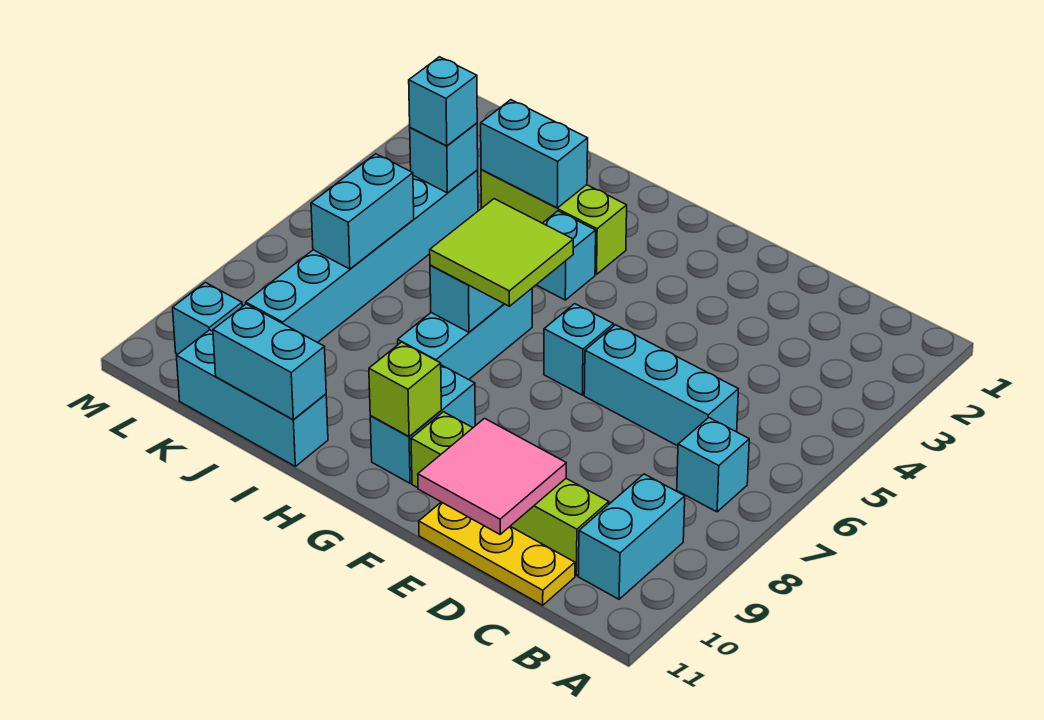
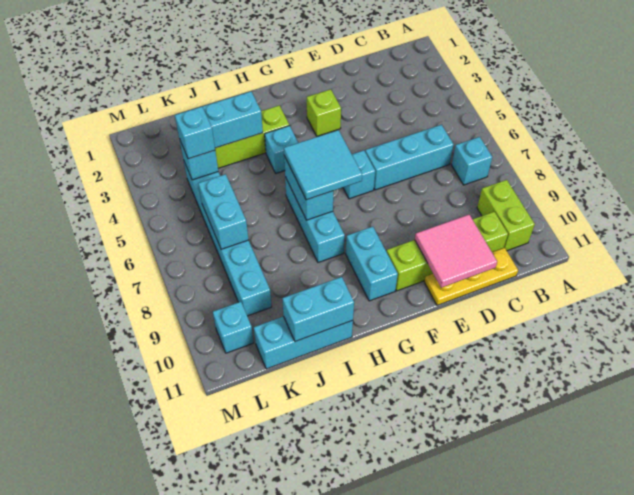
cyan 1x2 brick [578,474,685,599] -> lime 1x2 brick [477,180,535,251]
lime 2x2 tile [430,199,573,306] -> cyan 2x2 tile [284,130,362,200]
lime 1x1 brick [369,342,441,436] -> lime 1x1 brick moved to [307,89,341,136]

